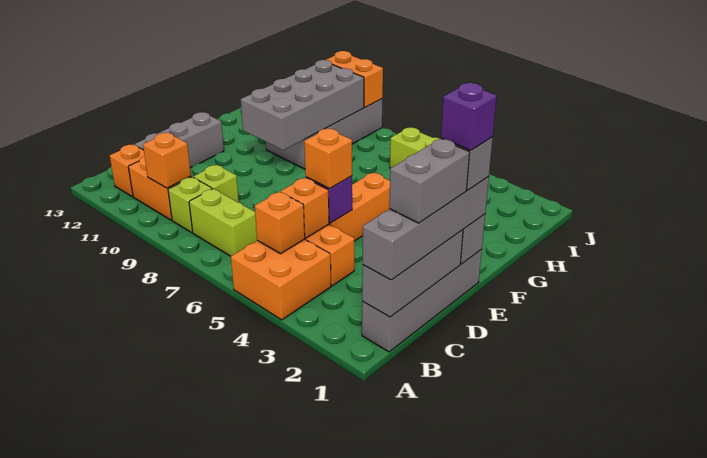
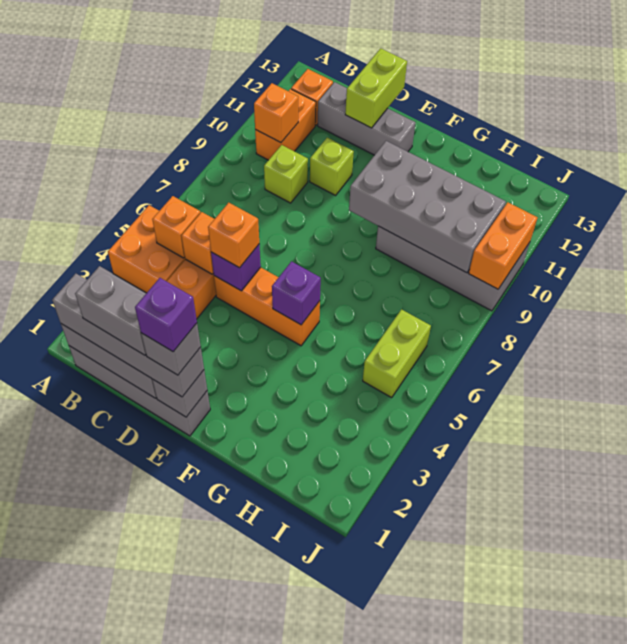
lime 1x2 brick [189,189,257,256] -> lime 1x2 brick moved to [345,48,407,128]
lime 1x1 brick [168,177,212,232] -> lime 1x1 brick moved to [310,138,354,195]
none -> purple 1x1 brick [272,261,321,325]

